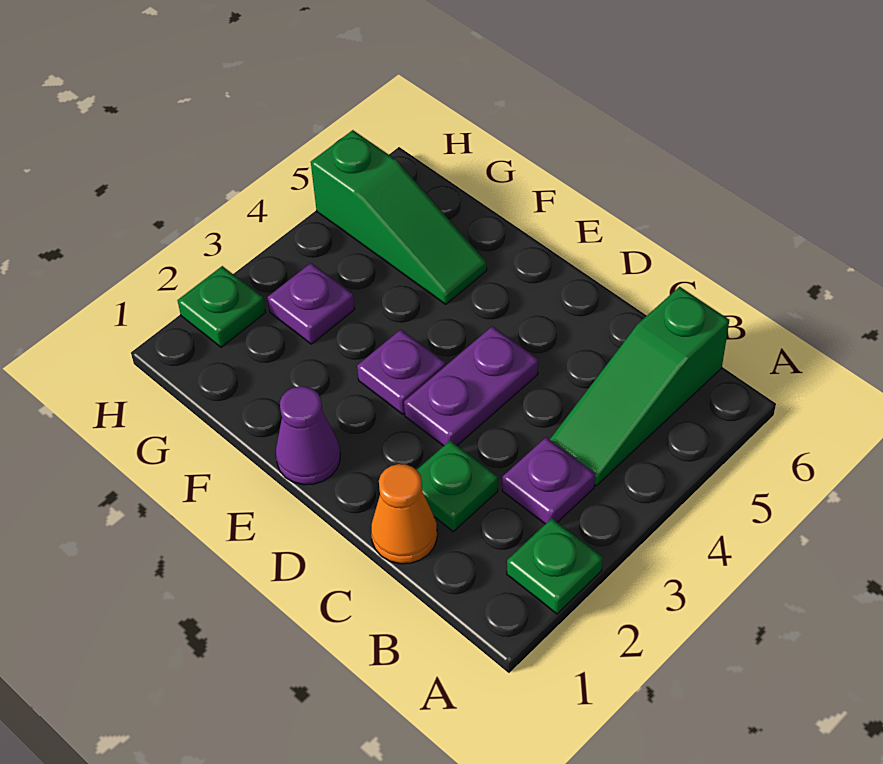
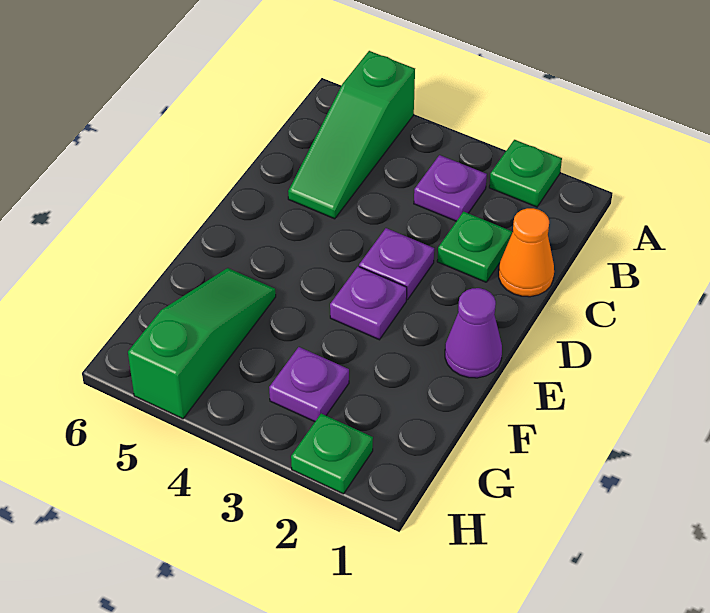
green 1x3 slope [550,287,729,486] -> green 1x3 slope turned to [288,51,415,219]
purple 1x2 plate [404,326,538,446] -> purple 1x1 plate [359,228,434,300]

